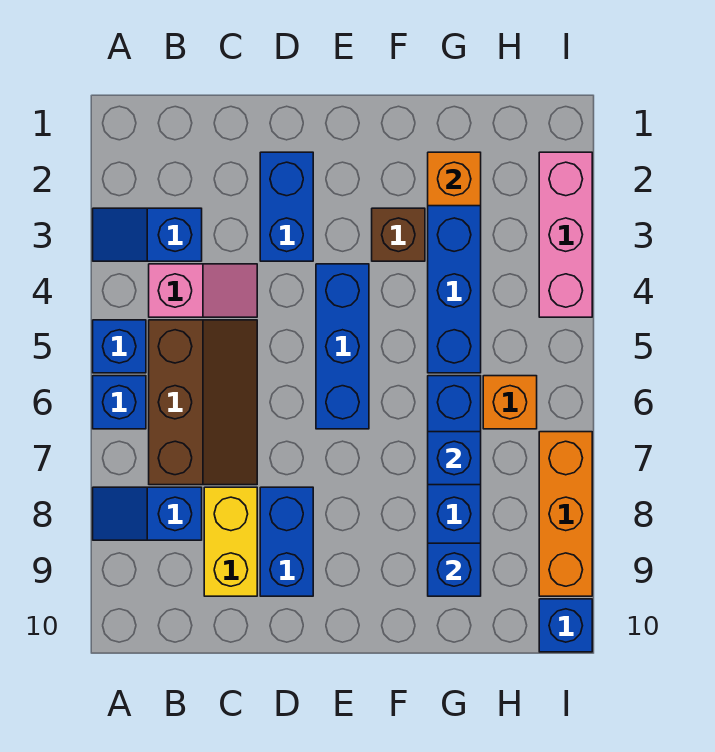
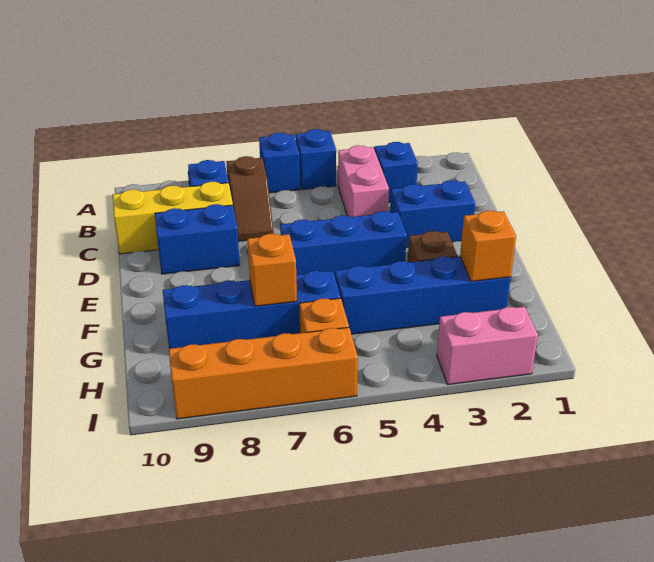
pink 1x2 slope [149,264,257,317] -> pink 1x2 brick [338,145,389,217]
brown 2x3 slope [149,320,257,485] -> brown 1x2 slope [226,156,274,241]
yellow 1x2 brick [204,487,257,596] -> yellow 1x3 brick [113,182,233,254]
blue 1x1 brick [428,432,481,485] -> orange 1x1 brick [247,234,297,306]
blue 1x1 brick [428,543,481,596] -> none
pink 1x3 brick [539,152,592,317] -> pink 1x2 brick [437,307,538,385]
orange 1x3 brick [539,432,592,596] -> orange 1x4 brick [169,327,358,419]
blue 1x1 brick [539,599,592,652] -> none

